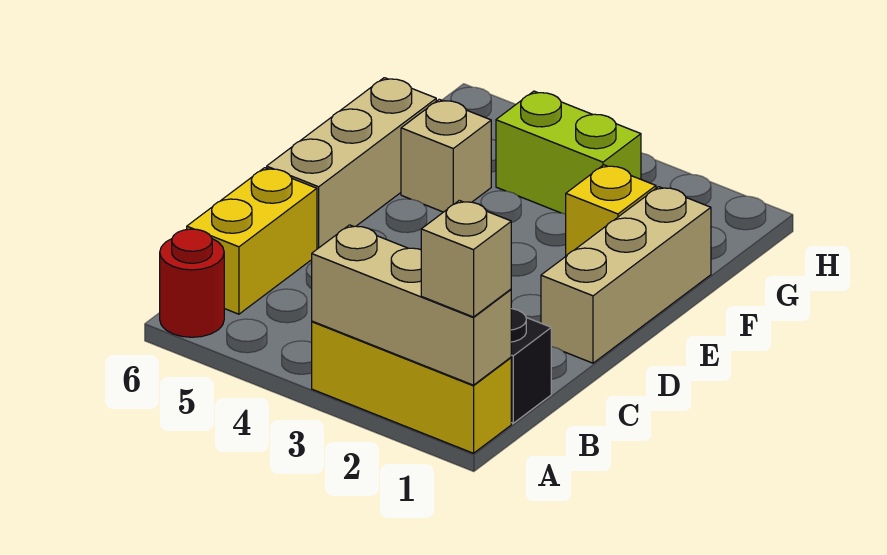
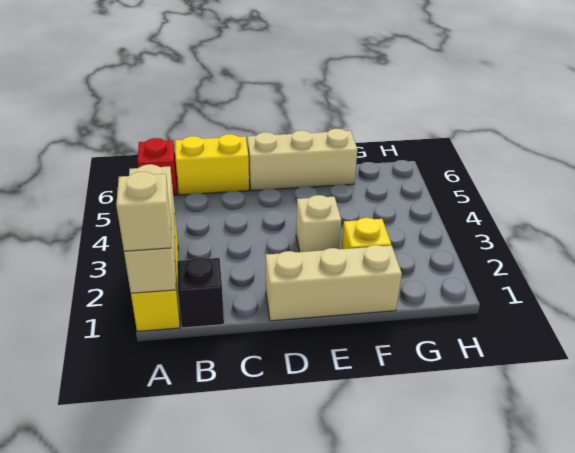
red 1x1 round brick [160,229,224,337] -> red 1x1 brick [138,138,177,195]
tan 1x1 brick [401,99,491,212] -> tan 1x1 brick moved to [296,195,341,252]
lime 1x2 brick [496,91,641,214] -> none

